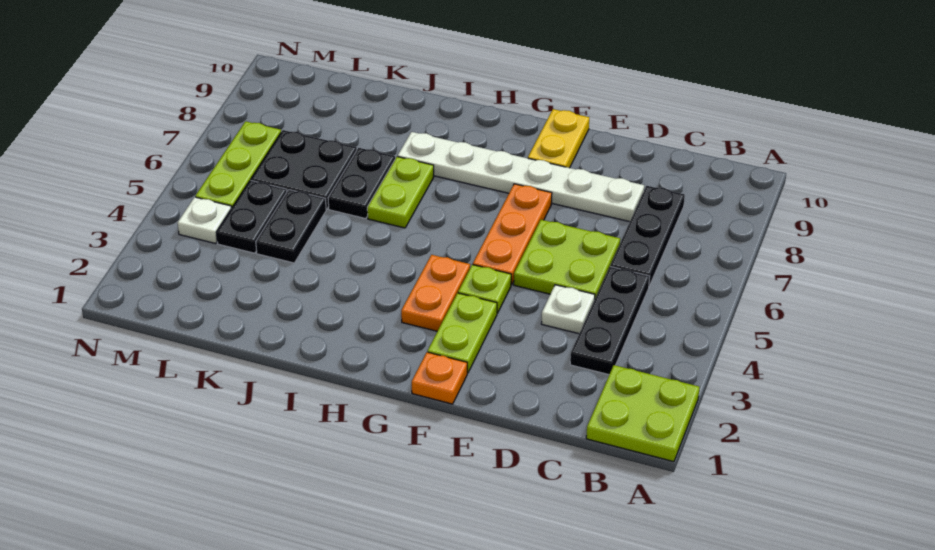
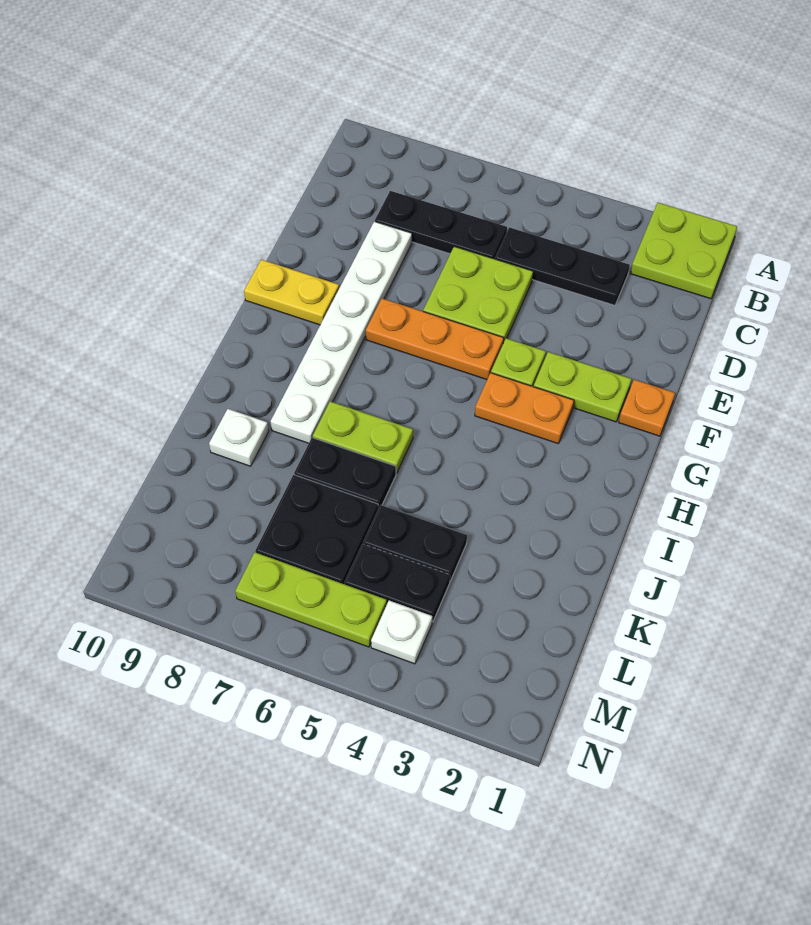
white 1x1 plate [541,285,595,334] -> white 1x1 plate moved to [209,409,269,466]

